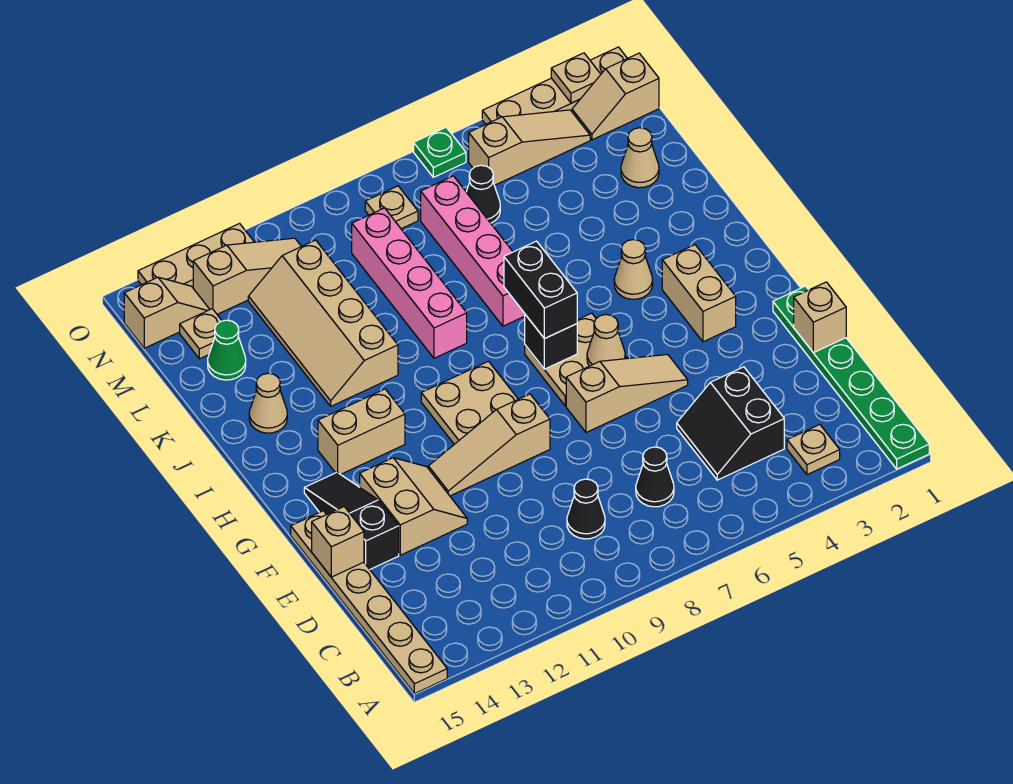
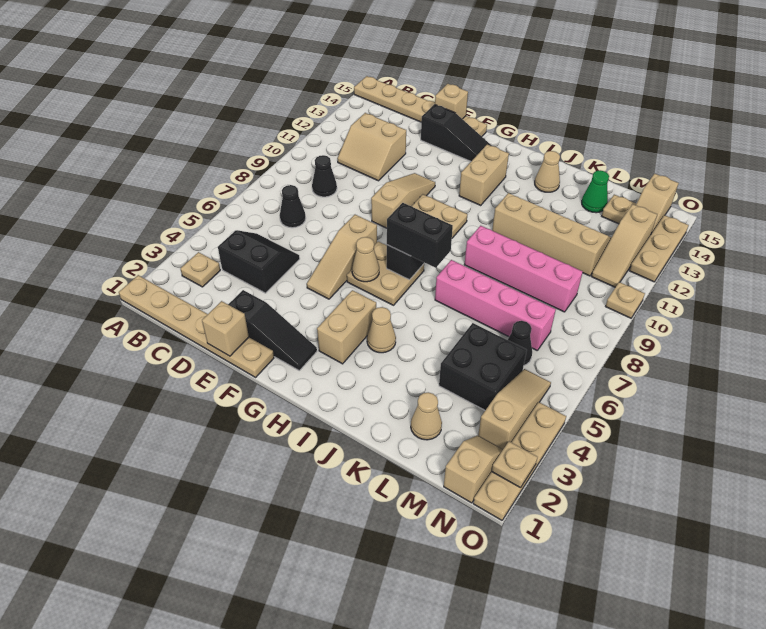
green 1x6 plate [773,286,929,469] -> tan 1x6 plate [119,275,274,377]
none -> black 1x3 slope [228,290,317,370]
tan 2x2 slope [360,458,467,555] -> tan 2x2 slope moved to [337,113,406,181]
tan 1x2 brick [662,245,736,342] -> tan 1x2 brick turned to [317,290,376,364]
none -> black 2x2 brick [439,323,527,410]
tan 1x3 slope [469,110,590,185] -> tan 1x3 slope turned to [478,369,551,449]
tan 1x1 plate [365,186,418,229] -> tan 1x1 plate moved to [606,282,645,318]
green 1x1 plate [414,127,466,177] -> none

